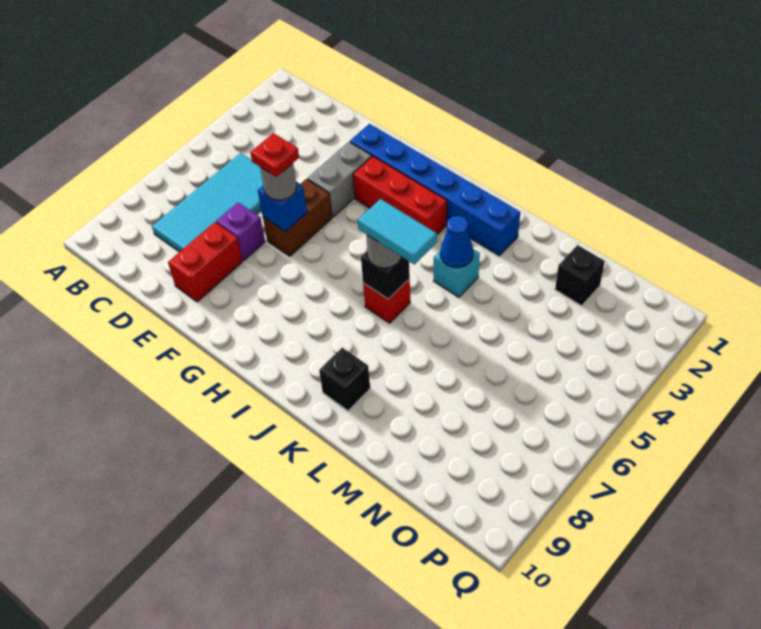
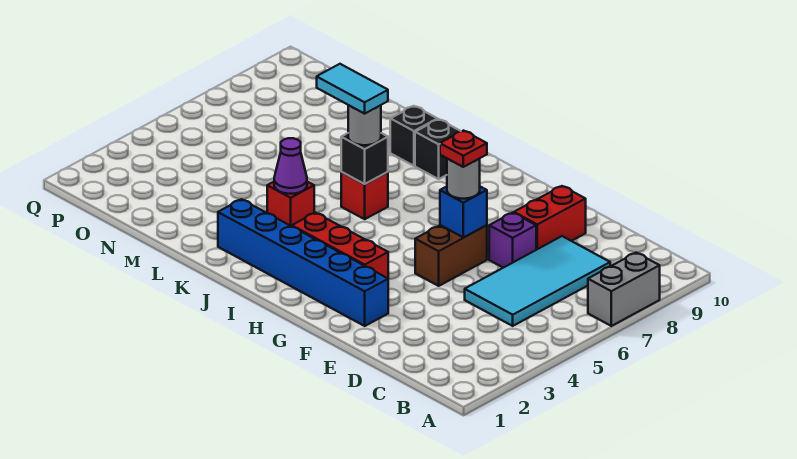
grey 1x2 brick [307,142,372,217] -> grey 1x2 brick moved to [588,253,660,326]
cyan 1x1 brick [434,249,480,297] -> red 1x1 brick [267,182,314,226]
blue 1x1 cone [440,216,473,268] -> purple 1x1 cone [274,138,307,194]
black 1x1 brick [555,245,605,306] -> black 1x1 brick moved to [415,119,460,179]

